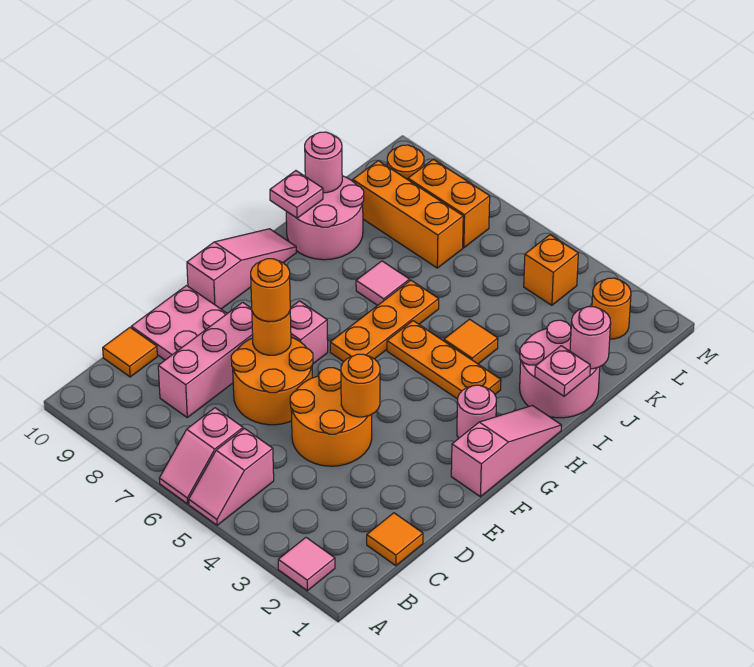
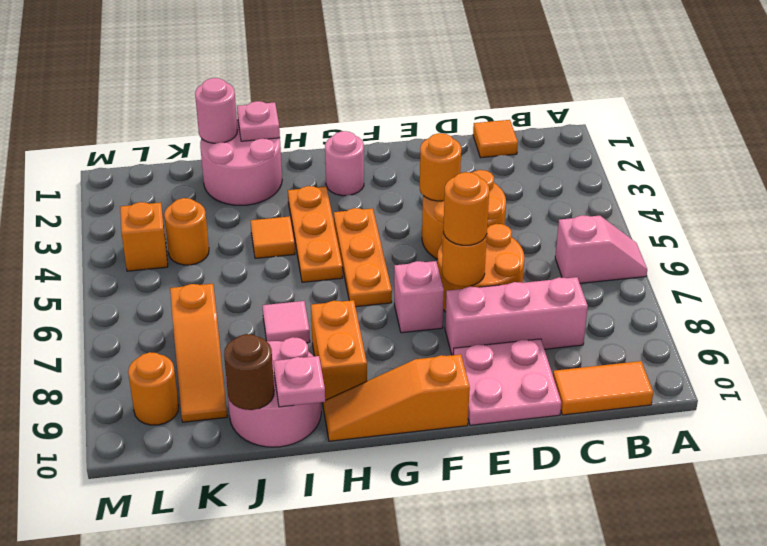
pink 1x1 tile [278,538,335,591] -> none
pink 1x2 slope [189,429,274,525] -> none
orange 1x1 tile [103,328,157,377] -> orange 1x2 tile [553,361,653,415]
pink 1x3 slope [451,405,562,497] -> none
pink 1x3 slope [187,229,296,309] -> orange 1x3 slope [323,354,470,441]
orange 1x3 plate [330,280,439,362] -> orange 1x3 plate turned to [334,208,392,307]
pink 1x1 round brick [305,132,342,193] -> brown 1x1 round brick [224,334,274,410]
orange 1x3 brick [353,161,463,268] -> orange 1x3 slope [170,284,227,422]
orange 1x1 round brick [592,278,631,339] -> orange 1x1 round brick moved to [164,198,209,265]
orange 1x2 brick [408,159,490,248] -> orange 1x2 brick moved to [311,300,367,403]

